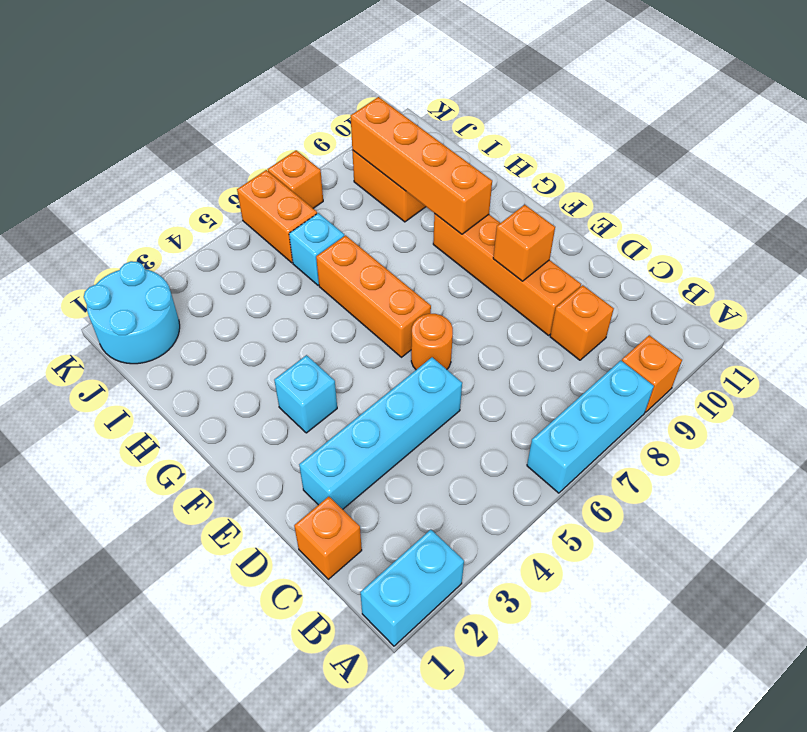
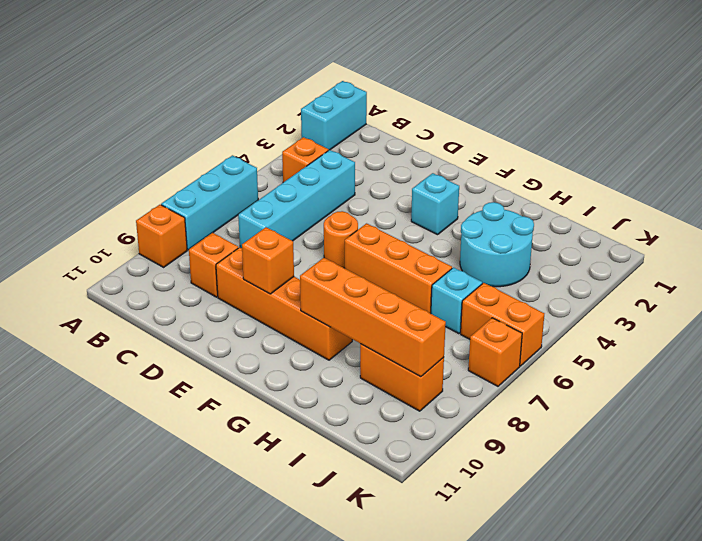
orange 1x1 brick [294,497,362,579] -> orange 1x1 brick moved to [282,137,328,182]
cyan 1x4 brick [299,357,462,509] -> cyan 1x4 brick moved to [238,150,355,248]
cyan 2x2 round brick [84,261,180,364] -> cyan 2x2 round brick moved to [460,202,534,287]

